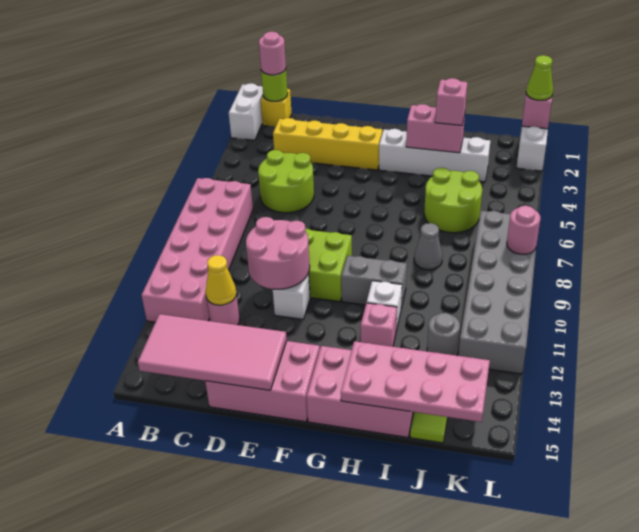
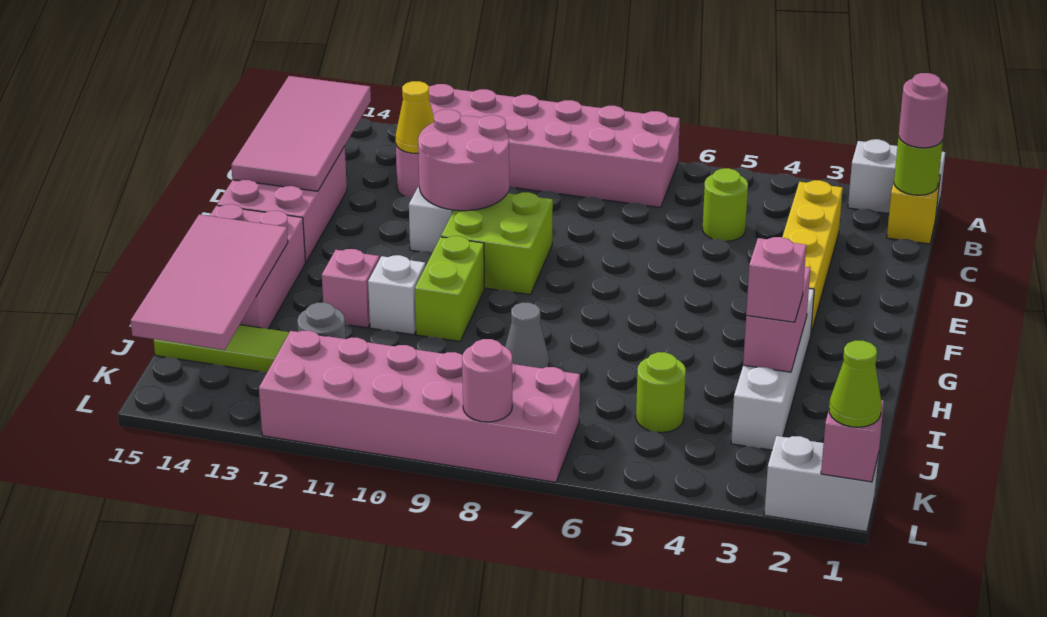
lime 2x2 round brick [258,150,314,213] -> lime 1x1 round brick [703,168,748,241]
grey 1x2 brick [341,256,407,309] -> lime 1x2 brick [415,236,484,341]
pink 2x4 plate [341,341,490,422] -> pink 2x4 tile [131,215,288,350]
lime 2x2 round brick [424,168,482,233] -> lime 1x1 round brick [636,352,686,433]
grey 2x6 brick [458,211,536,374] -> pink 2x6 brick [259,331,580,482]

